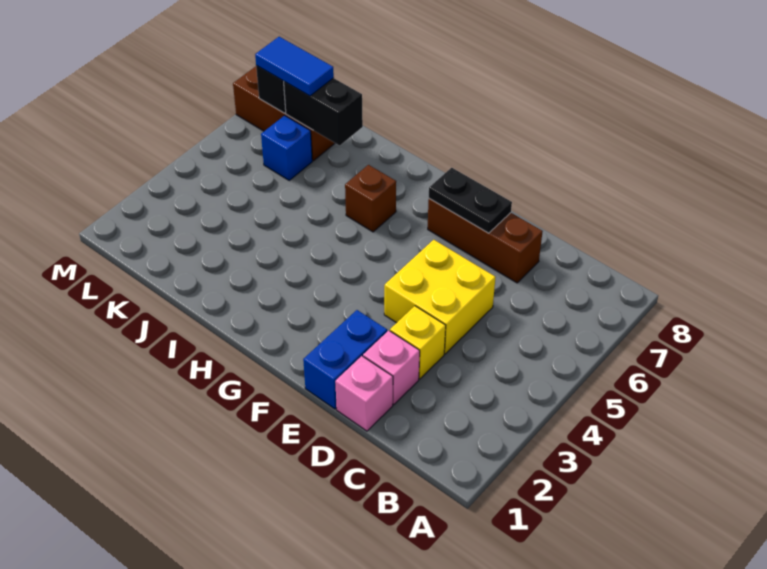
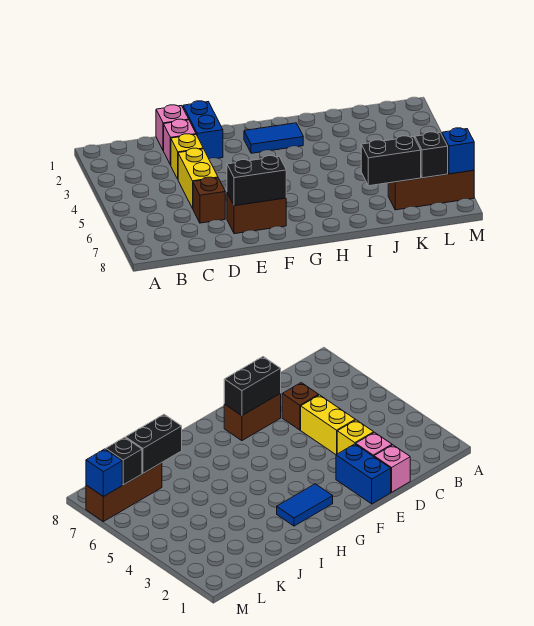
yellow 2x2 brick [384,240,495,354] -> yellow 1x2 brick [178,148,218,208]
brown 1x3 brick [428,199,543,283] -> brown 1x2 brick [227,193,286,234]
black 1x2 plate [429,168,512,233] -> black 1x2 brick [227,156,286,206]
brown 1x1 brick [345,165,396,232] -> brown 1x1 brick moved to [193,177,225,223]
blue 1x1 brick [261,115,312,180] -> blue 1x1 brick moved to [442,128,474,174]
blue 1x2 tile [255,37,334,96] -> blue 1x2 tile moved to [244,123,303,153]

